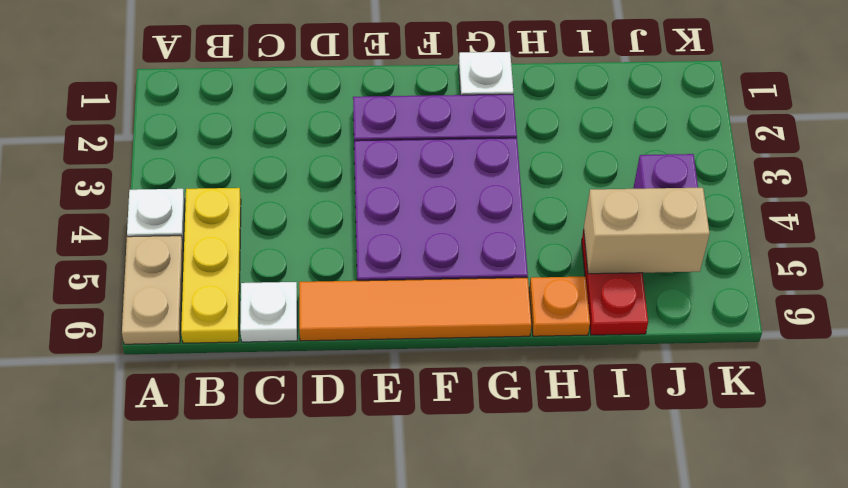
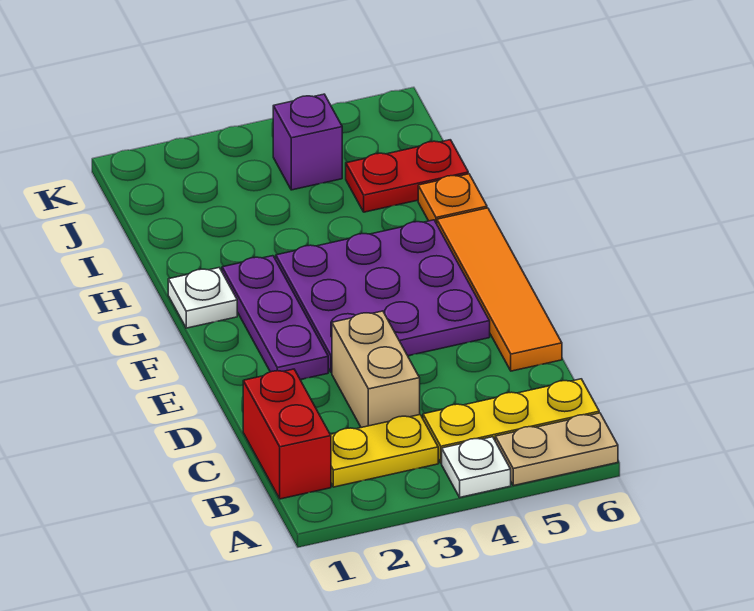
none -> red 1x2 brick [243,369,331,499]
none -> yellow 1x2 plate [330,415,438,487]
white 1x1 plate [240,282,297,342] -> none
tan 1x2 brick [584,188,710,274] -> tan 1x2 brick moved to [332,311,420,428]

